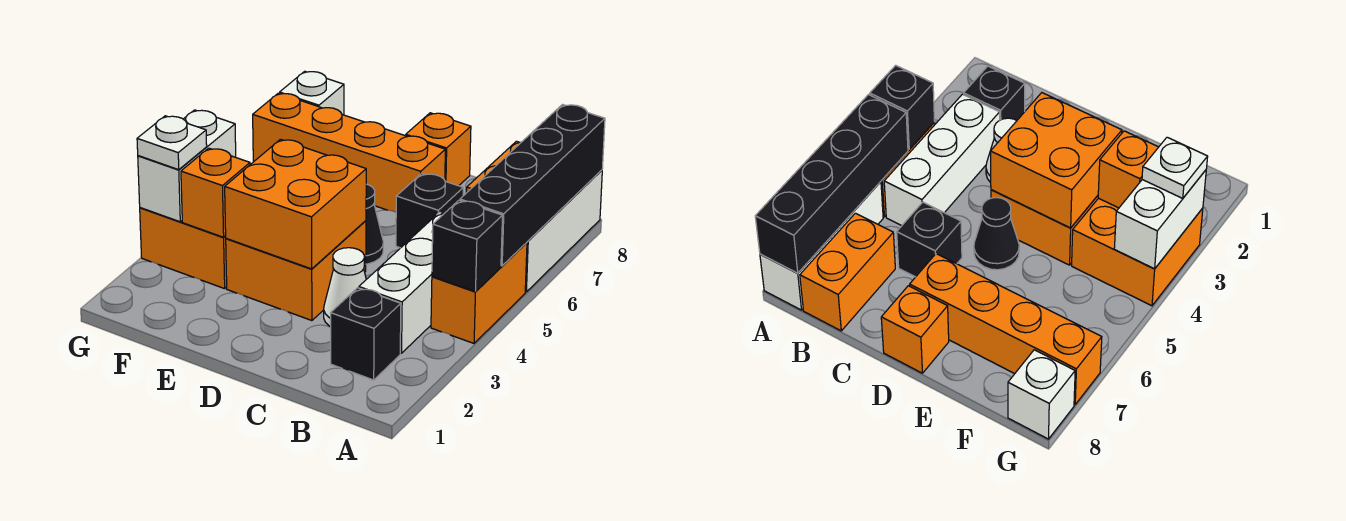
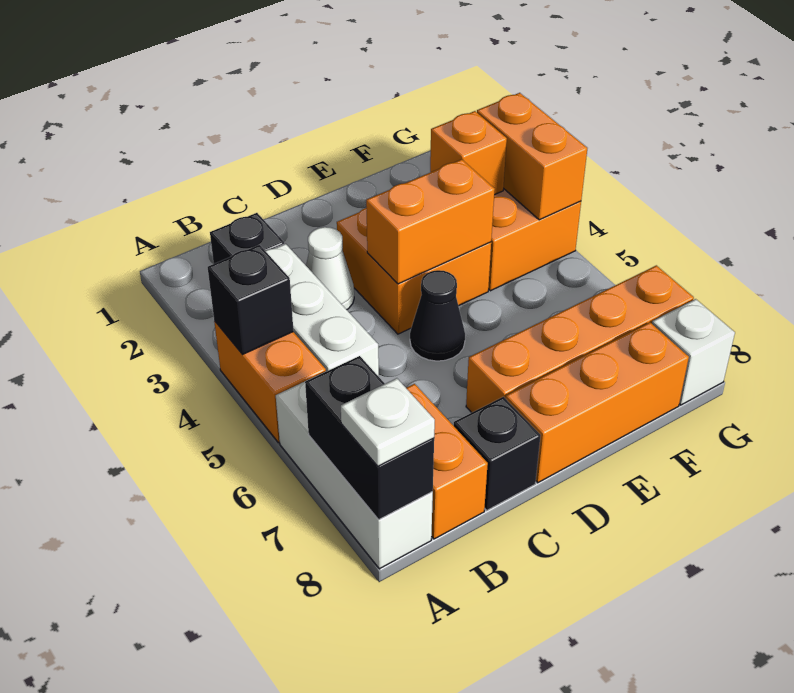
black 1x4 brick [460,105,605,266] -> black 1x2 brick [305,356,434,519]
black 1x1 brick [396,173,463,248] -> black 1x1 brick moved to [453,397,541,510]
orange 2x2 brick [225,139,366,269] -> orange 1x2 brick [366,159,495,284]
orange 1x1 brick [406,113,471,186] -> orange 1x3 brick [506,322,689,483]
white 1x2 brick [138,110,236,222] -> orange 1x2 brick [477,93,587,220]
white 1x1 plate [137,116,207,170] -> white 1x1 plate moved to [341,378,435,466]

